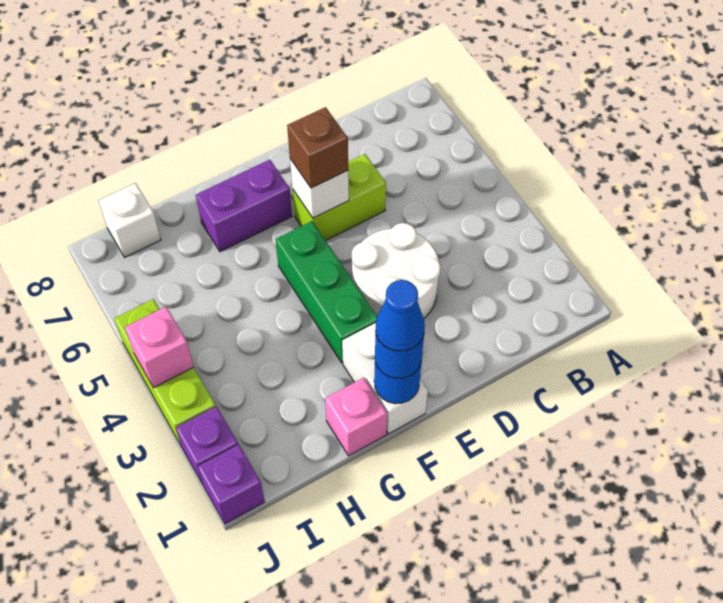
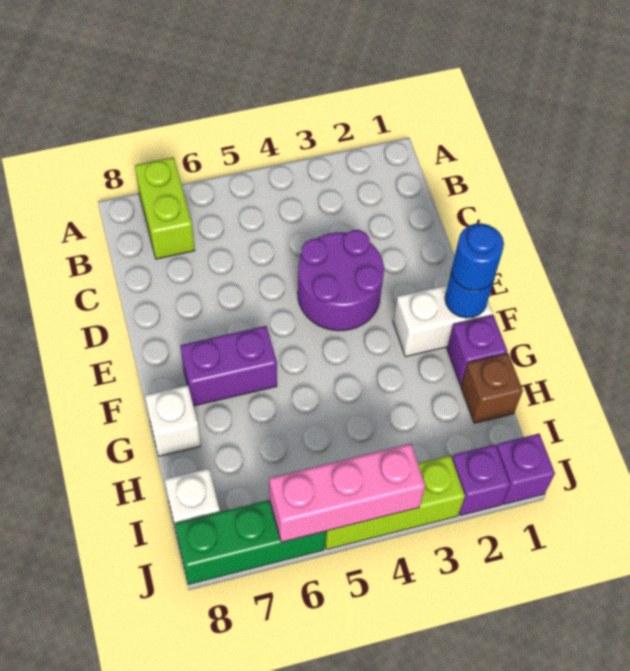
white 2x2 round brick [352,223,440,318] -> purple 2x2 round brick [298,230,384,331]
lime 1x2 brick [293,154,386,241] -> lime 1x2 brick moved to [135,157,195,259]
white 1x1 brick [290,159,349,218] -> white 1x1 brick moved to [145,385,201,456]
brown 1x1 brick [287,107,348,188] -> brown 1x1 brick moved to [461,353,523,423]
blue 1x1 cone [376,280,425,351] -> none
green 1x3 brick [275,221,377,363] -> green 1x3 brick moved to [175,500,326,584]
purple 1x2 brick [196,160,292,252] -> purple 1x2 brick turned to [180,326,277,406]
pink 1x1 brick [325,378,387,456] -> purple 1x1 brick [447,315,507,385]
pink 1x1 brick [125,307,194,388] -> pink 1x3 brick [269,444,425,542]

